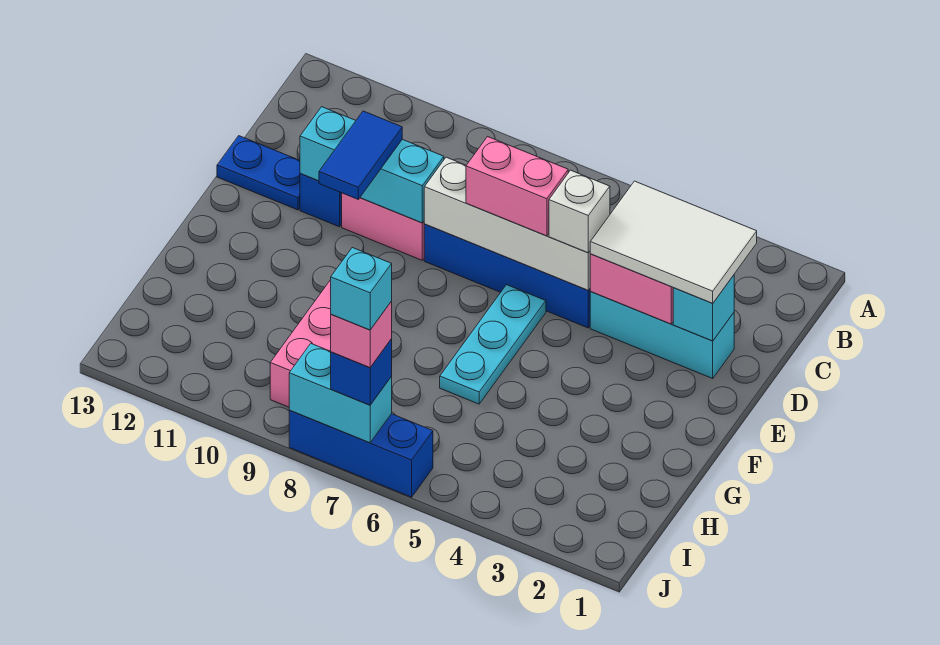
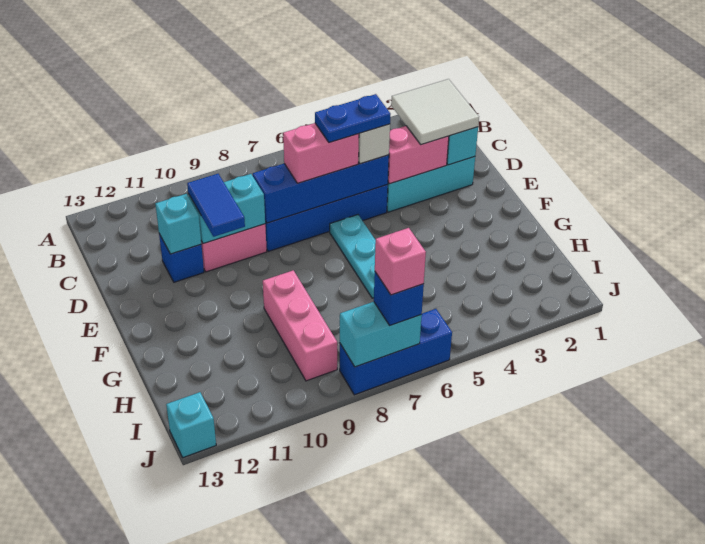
white 2x3 tile [590,181,757,303] -> white 2x2 tile [391,79,479,145]
white 1x4 brick [424,157,590,290] -> blue 1x4 brick [253,155,389,223]
blue 1x2 plate [217,136,300,210] -> blue 1x2 plate moved to [315,94,390,143]
cyan 1x1 brick [331,248,392,330] -> cyan 1x1 brick moved to [166,392,216,458]

